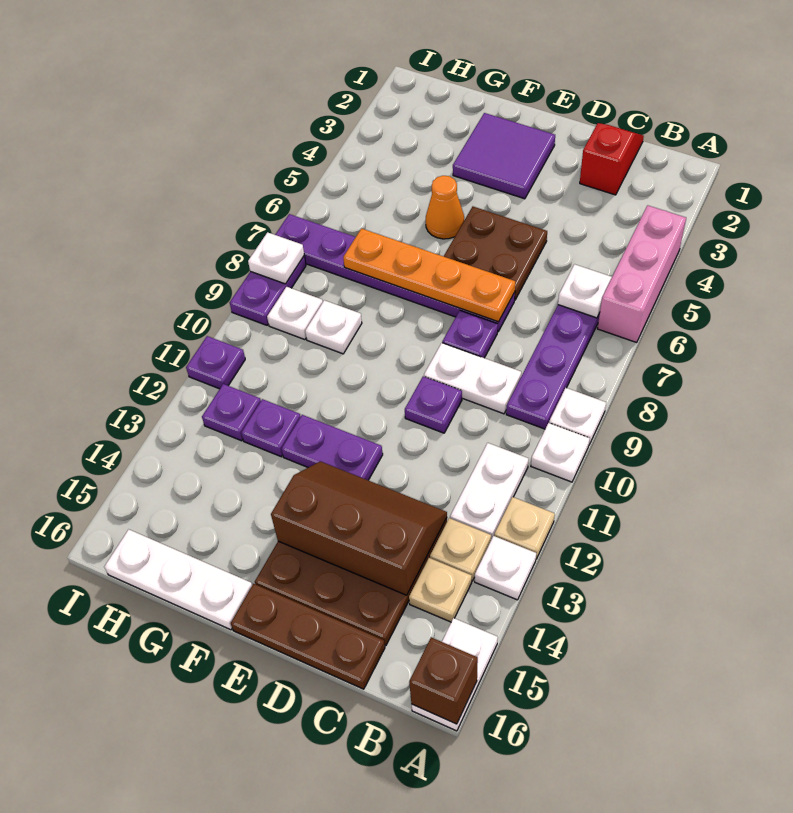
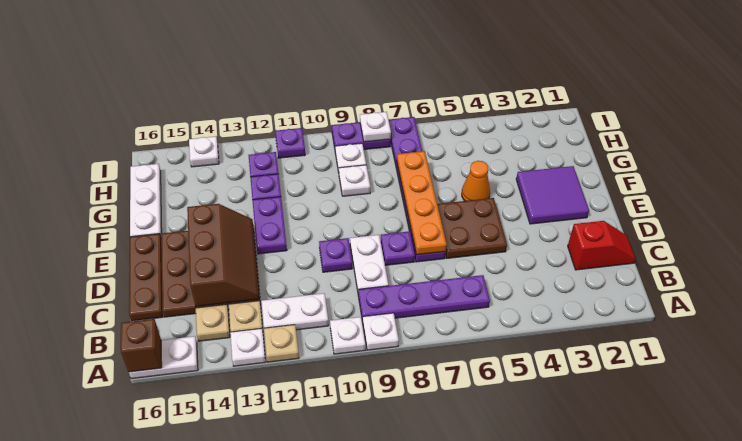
pink 1x3 brick [598,205,686,343] -> none
white 1x1 plate [558,264,612,318] -> white 1x1 plate moved to [189,136,219,167]

